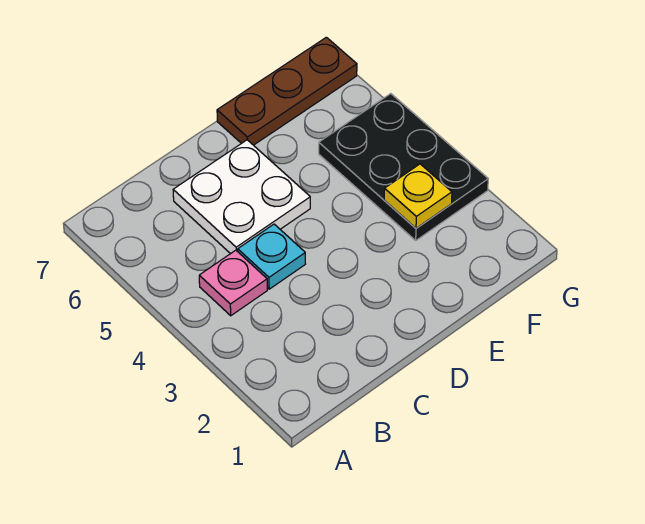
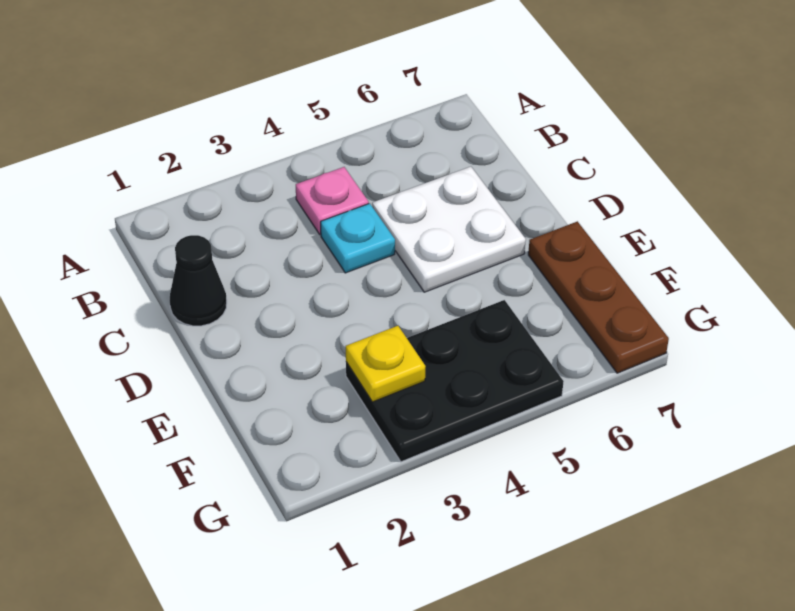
none -> black 1x1 cone [170,235,227,326]

